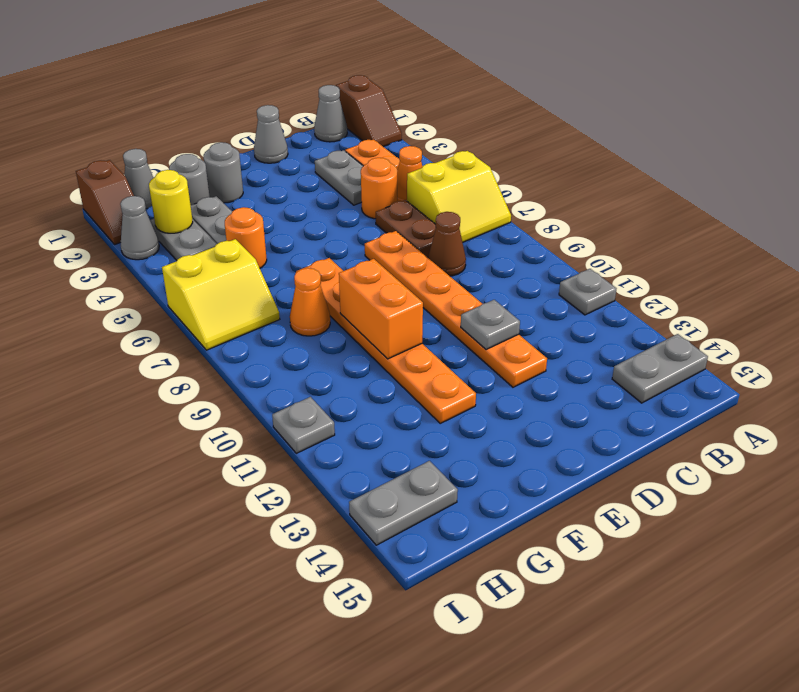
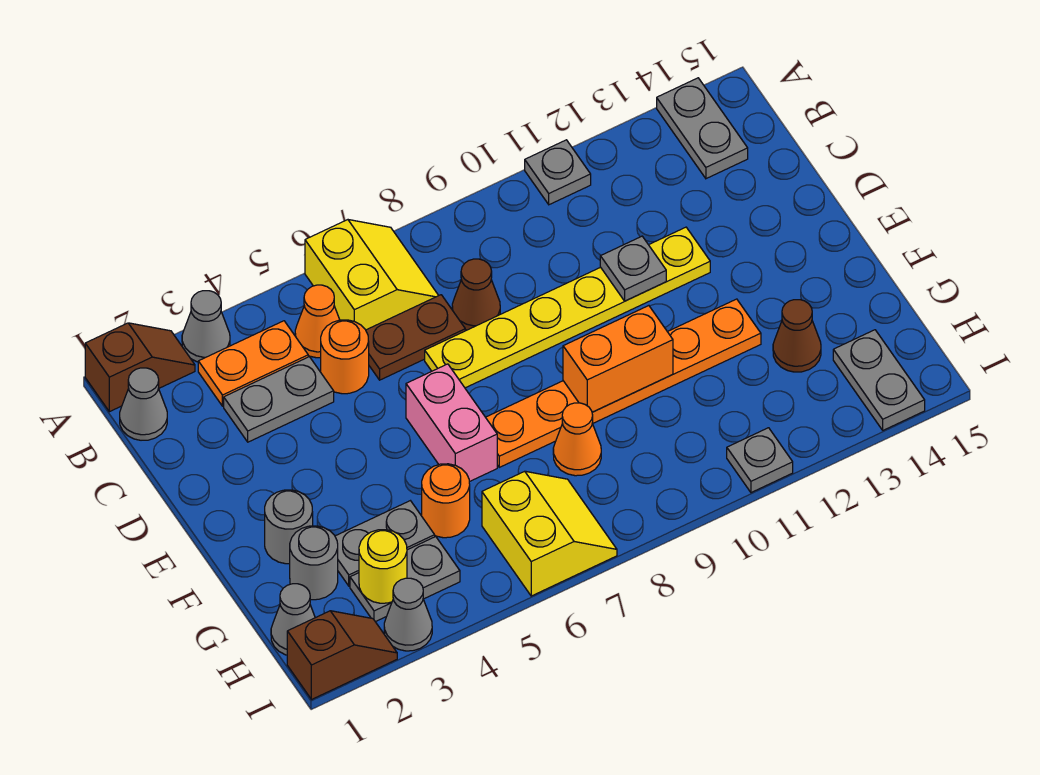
grey 1x1 cone [254,105,288,163] -> grey 1x1 cone moved to [182,291,230,362]
orange 1x6 plate [365,231,547,387] -> yellow 1x6 plate [425,227,710,388]
none -> pink 1x2 brick [406,364,497,482]
none -> brown 1x1 cone [773,300,821,372]

